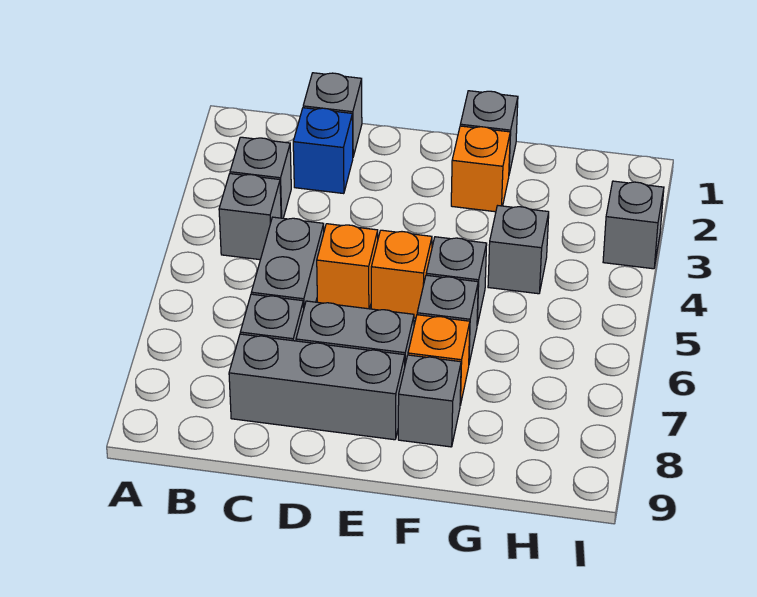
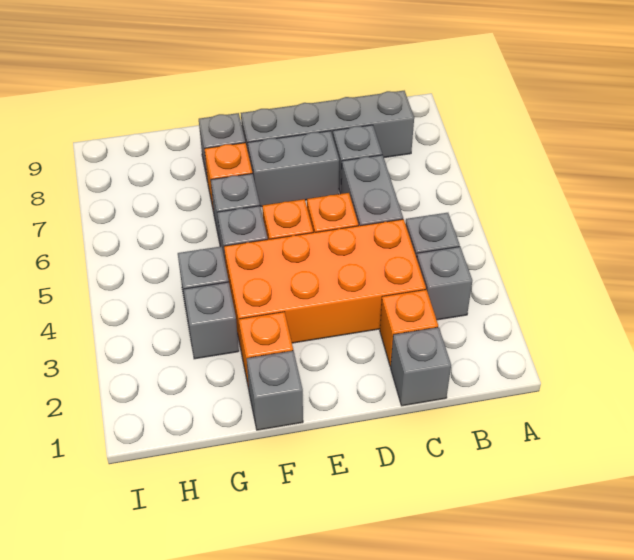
blue 1x1 brick [293,108,353,194] -> orange 1x1 brick [380,290,438,367]
none -> orange 2x4 brick [224,219,426,348]
grey 1x3 brick [229,334,405,440] -> grey 1x4 brick [241,91,414,157]
grey 1x1 brick [603,181,664,269] -> grey 1x1 brick moved to [184,282,239,359]

